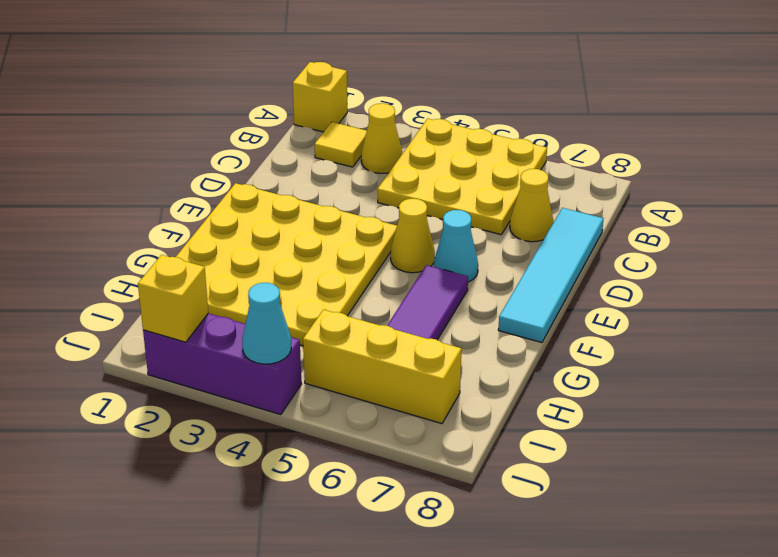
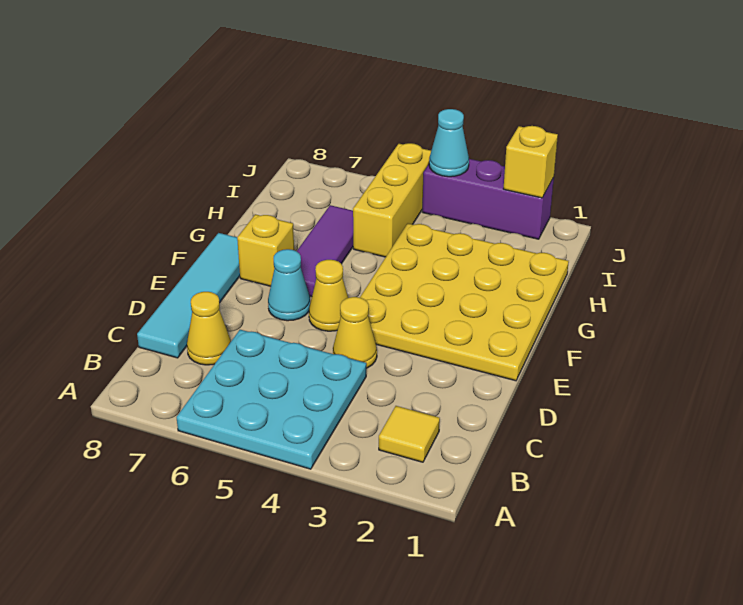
yellow 1x1 brick [293,62,347,132] -> yellow 1x1 brick moved to [237,214,294,286]
yellow 3x3 plate [377,119,547,235] -> cyan 3x3 plate [176,330,366,469]
yellow 1x1 cone [361,103,402,173] -> yellow 1x1 cone moved to [333,297,377,368]
yellow 1x3 brick [303,310,461,424] -> yellow 1x3 brick turned to [353,143,431,257]

